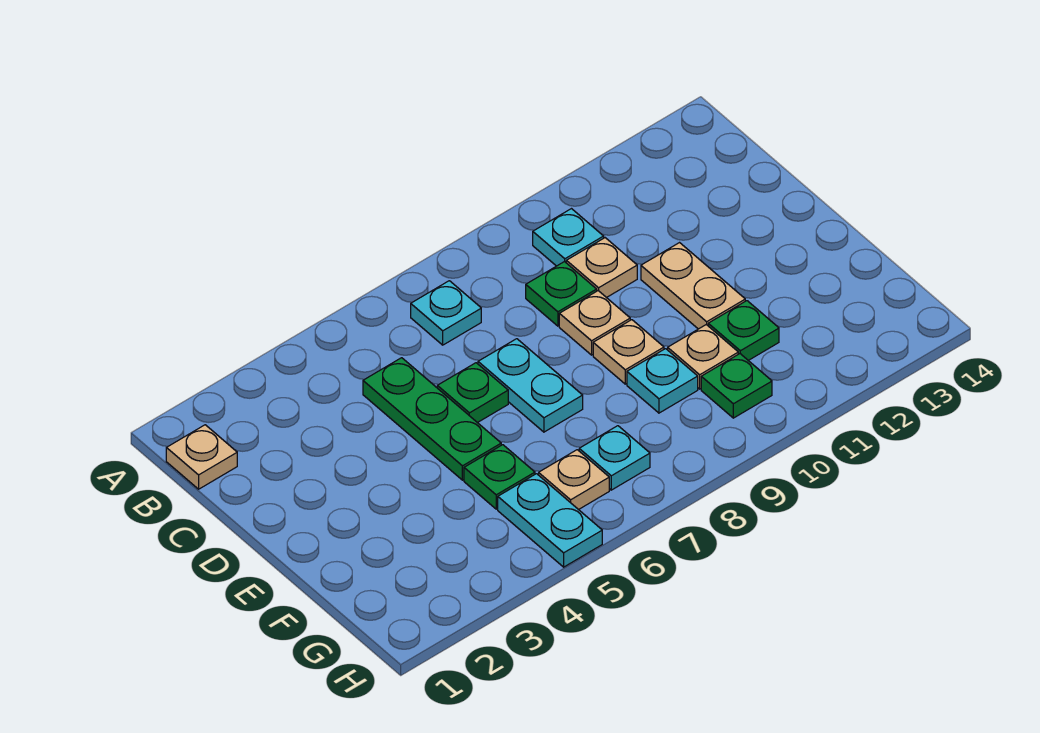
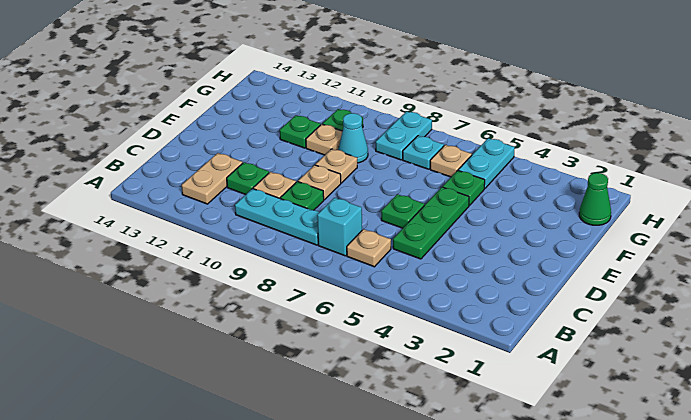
tan 1x1 plate [166,425,237,489] -> tan 1x1 plate moved to [347,229,391,267]
cyan 1x1 plate [411,281,481,345] -> cyan 1x1 brick [317,198,362,256]
cyan 1x1 plate [533,209,604,266] -> cyan 1x3 plate [235,189,319,245]
none -> green 1x1 plate [227,162,269,195]
cyan 1x2 plate [478,339,583,432] -> cyan 1x2 plate moved to [376,111,432,160]
tan 1x2 plate [641,243,745,329] -> tan 1x2 plate moved to [182,153,243,204]
cyan 1x1 plate [627,349,698,413] -> cyan 1x1 cone [338,113,368,163]
none -> green 1x1 cone [579,173,611,225]

